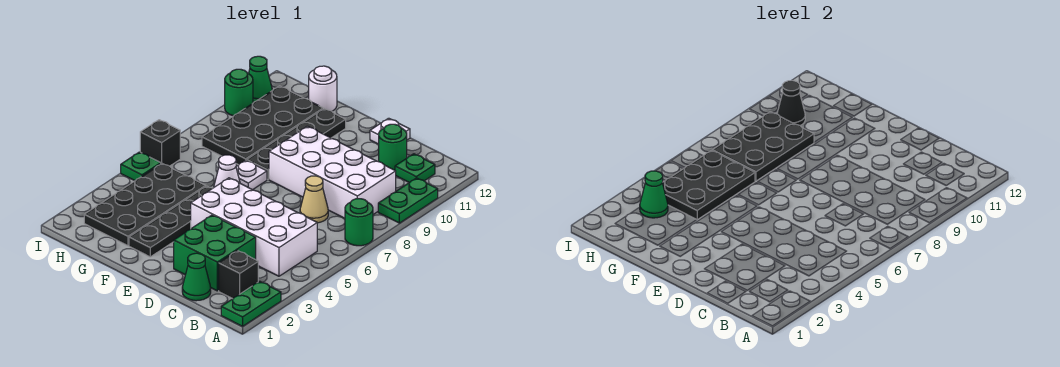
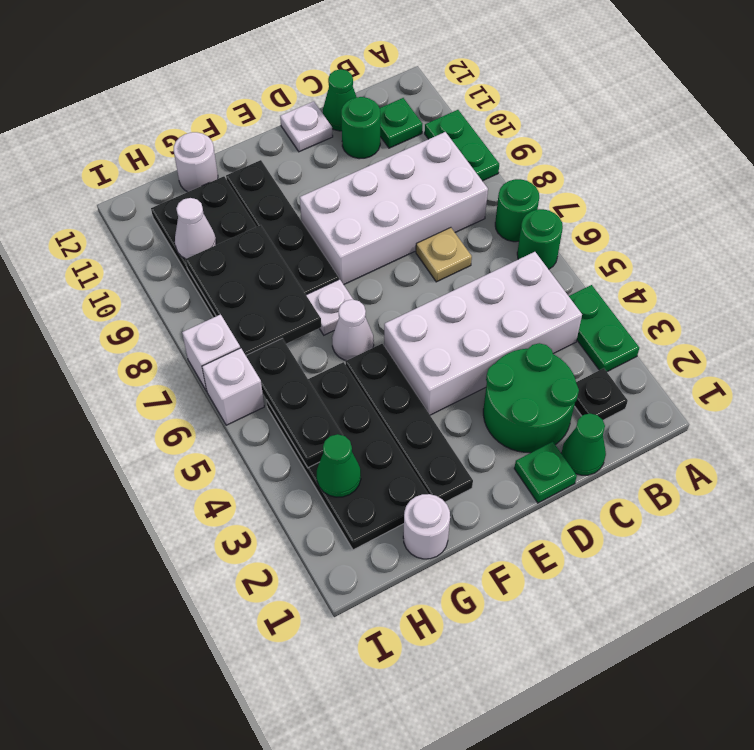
green 1x2 plate [221,281,281,326] -> green 1x2 plate moved to [569,285,639,372]
black 1x1 brick [219,251,258,299] -> black 1x1 plate [574,368,628,420]
green 2x2 brick [174,215,256,291] -> green 2x2 round brick [483,343,579,453]
tan 1x1 cone [300,176,328,223] -> tan 1x1 plate [416,228,472,282]
none -> white 1x1 round brick [403,494,450,559]
black 2x3 plate [663,151,755,220] -> black 1x3 plate [246,339,343,468]
black 1x1 cone [777,81,805,125] -> white 1x1 cone [175,198,216,259]
green 1x1 plate [121,152,161,181] -> green 1x1 plate moved to [514,442,577,503]
black 1x1 brick [140,120,180,166] -> white 1x1 brick [202,348,264,425]
none -> white 1x1 brick [182,314,240,391]
green 1x1 round brick [225,69,253,116] -> green 1x1 round brick moved to [517,209,563,269]
green 1x1 cone [249,56,272,103] -> green 1x1 cone moved to [323,69,356,131]

